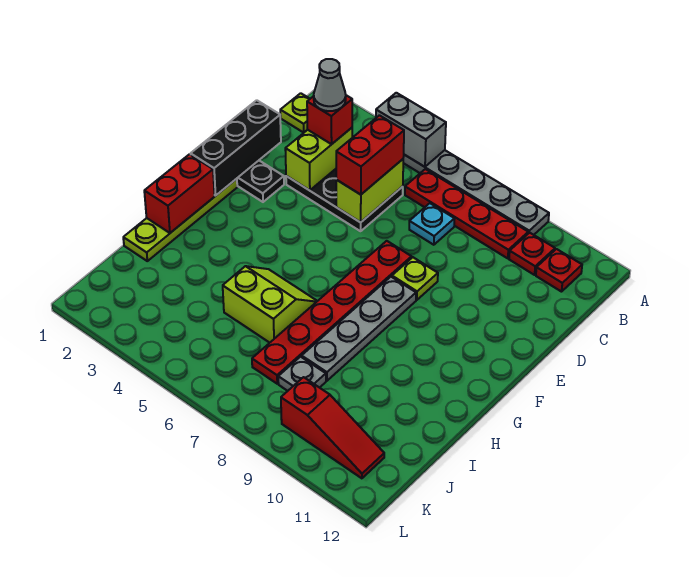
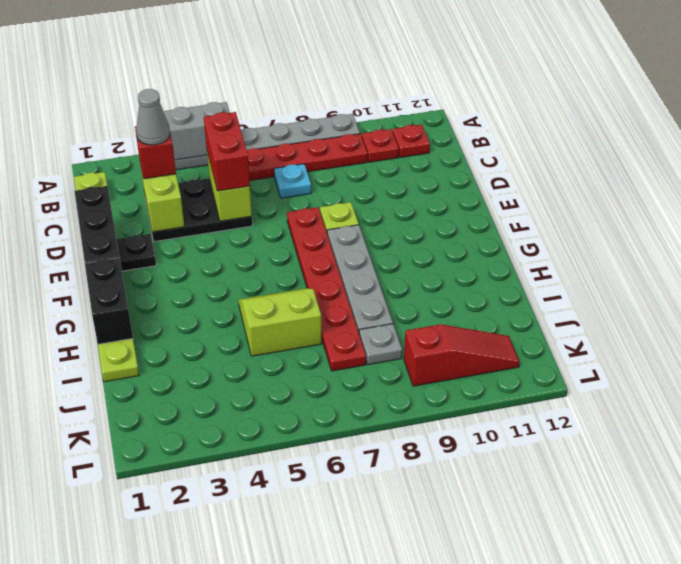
red 1x2 brick [144,154,215,233] -> black 1x2 brick [85,258,133,344]

